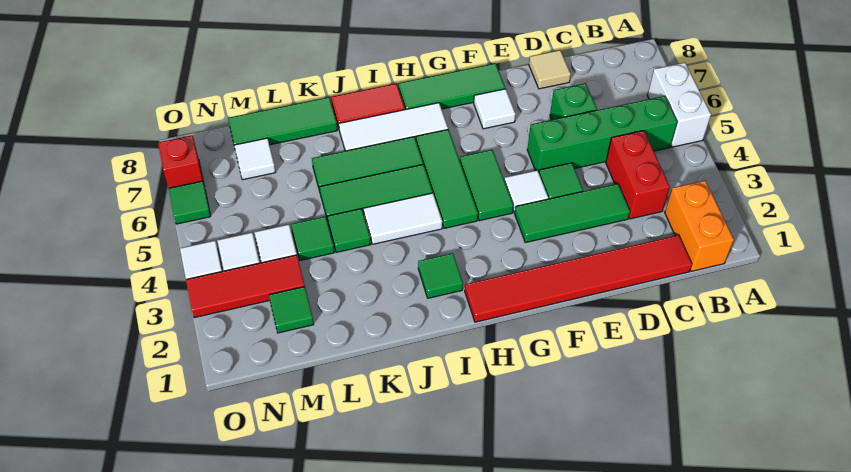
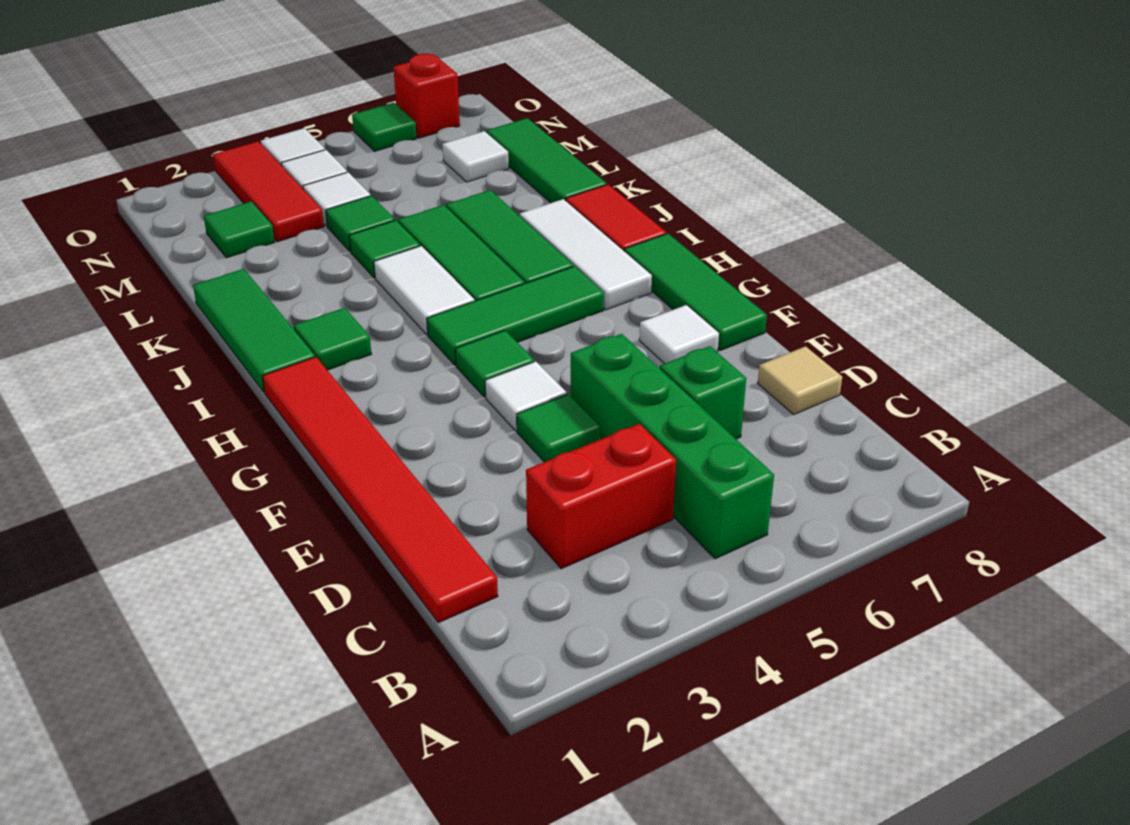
white 1x2 brick [647,63,711,147] -> none
orange 1x2 brick [665,181,734,271] -> none
green 1x3 tile [515,184,630,243] -> green 1x3 tile moved to [193,269,315,393]
green 1x2 tile [460,150,513,221] -> green 1x1 tile [455,330,534,397]

